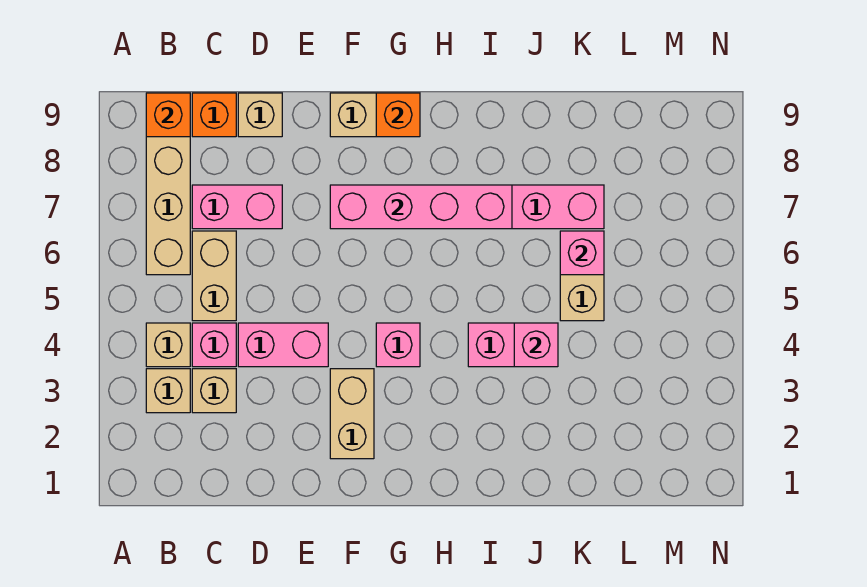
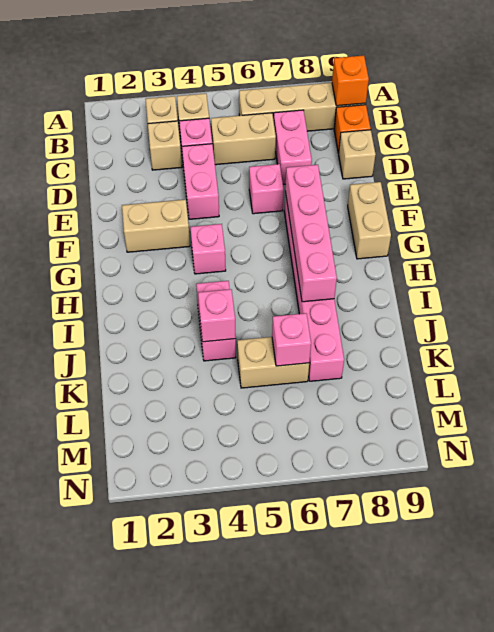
none -> pink 1x1 brick [249,164,284,214]
orange 1x1 brick [376,93,420,137] -> none

